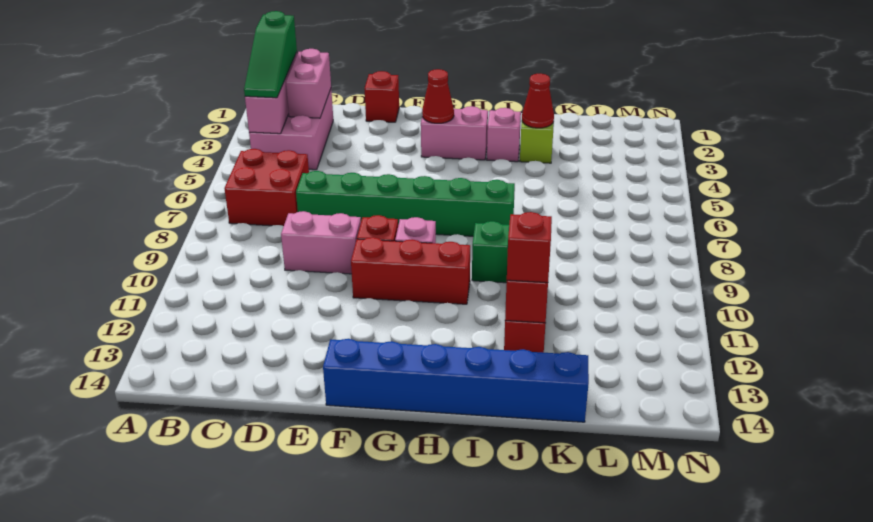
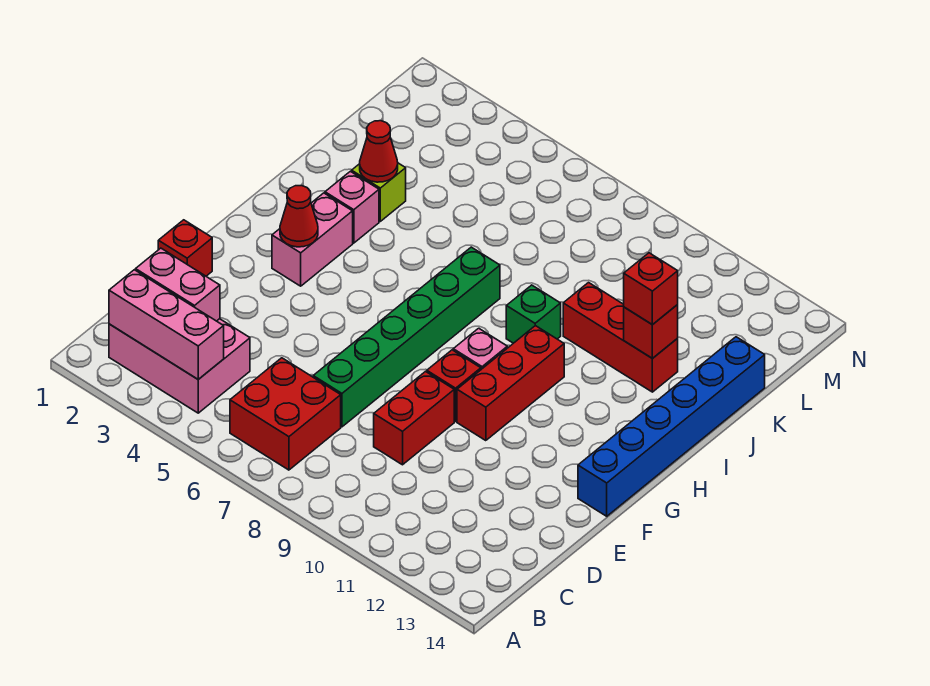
green 1x3 slope [244,11,297,98] -> none
pink 1x2 brick [281,211,361,274] -> red 1x2 brick [374,372,454,465]

